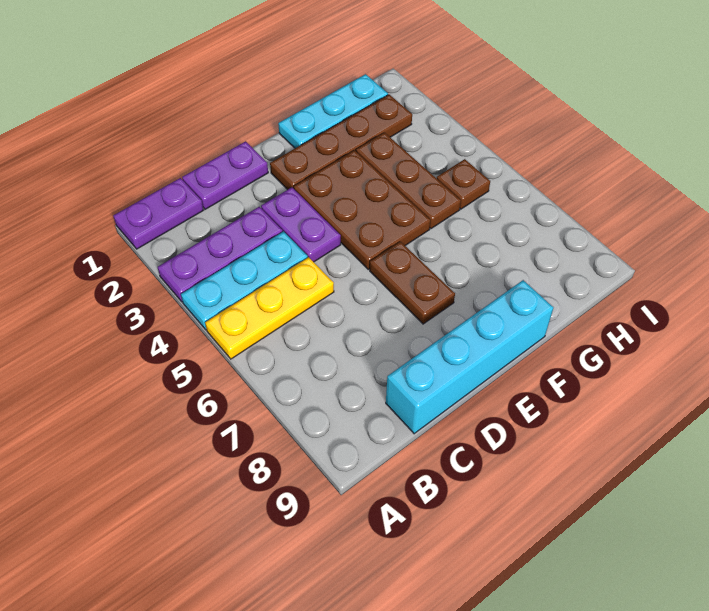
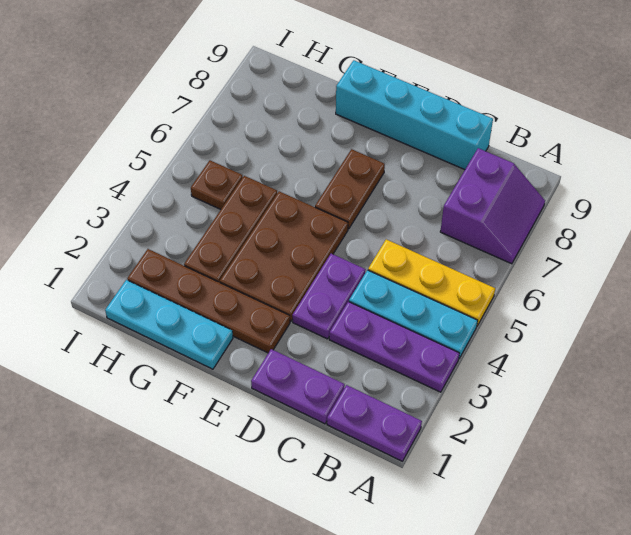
none -> purple 2x2 slope [440,148,545,264]

